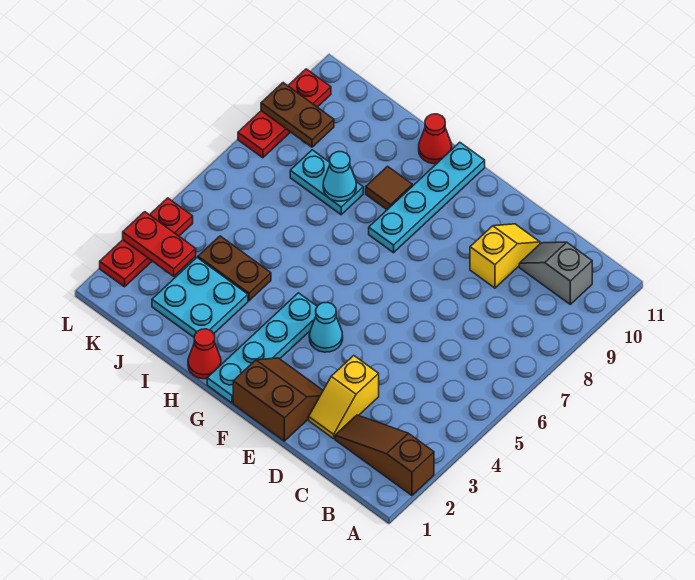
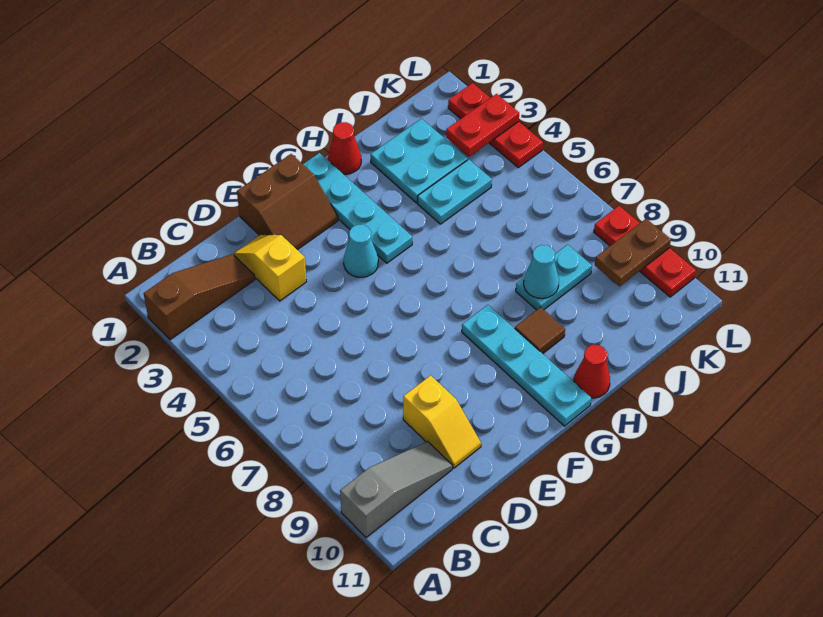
grey 1x2 slope [519,242,592,304] -> grey 1x3 slope [340,442,453,538]
brown 1x2 plate [198,236,271,301] -> cyan 1x2 plate [418,159,492,224]

